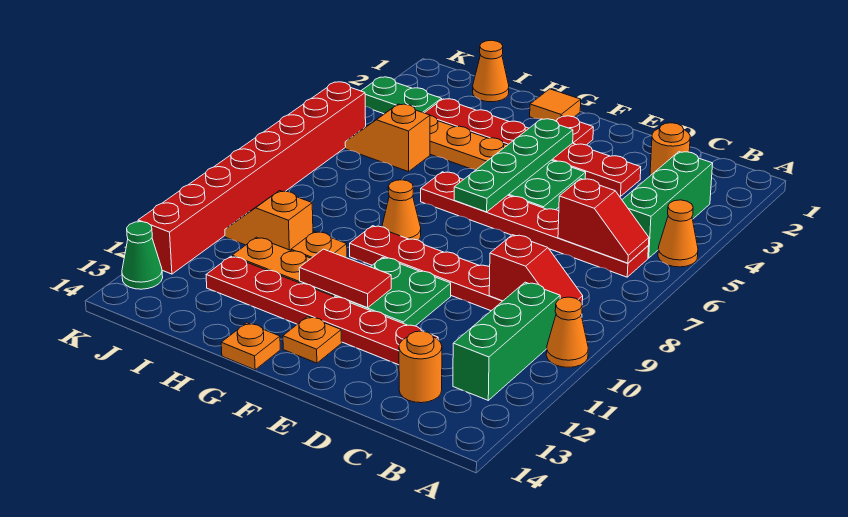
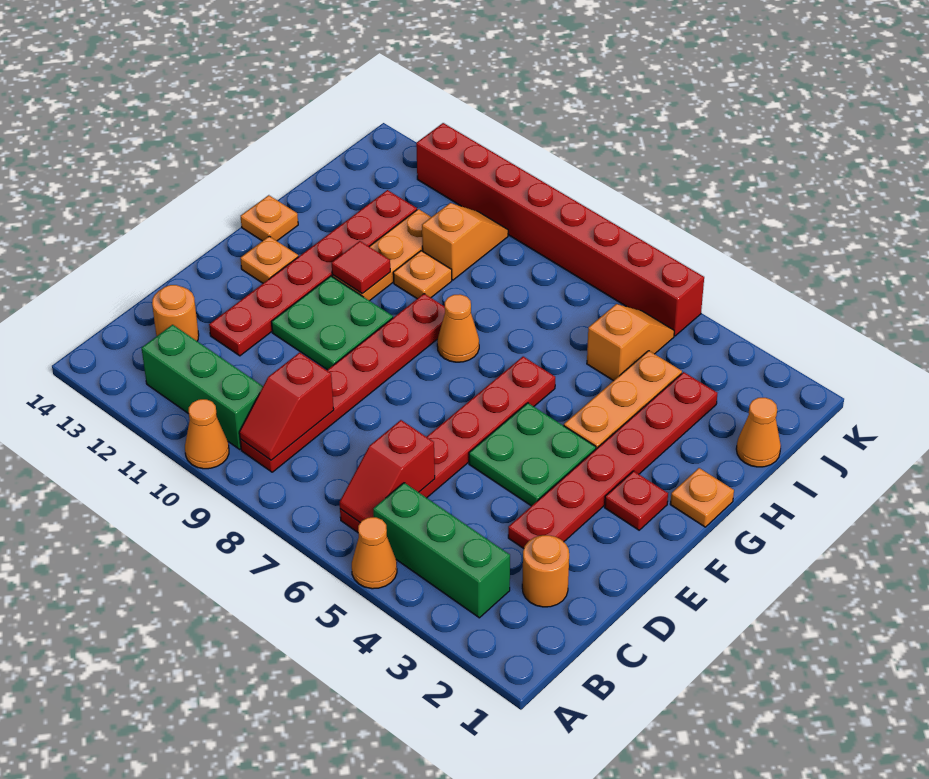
green 1x4 plate [454,119,573,212] -> none
red 1x2 tile [299,249,391,308] -> red 1x1 tile [332,241,390,294]
orange 1x1 tile [530,89,581,121] -> orange 1x1 plate [670,468,734,527]
green 1x2 plate [361,77,442,114] -> none
green 1x1 cone [122,222,163,289] -> none

